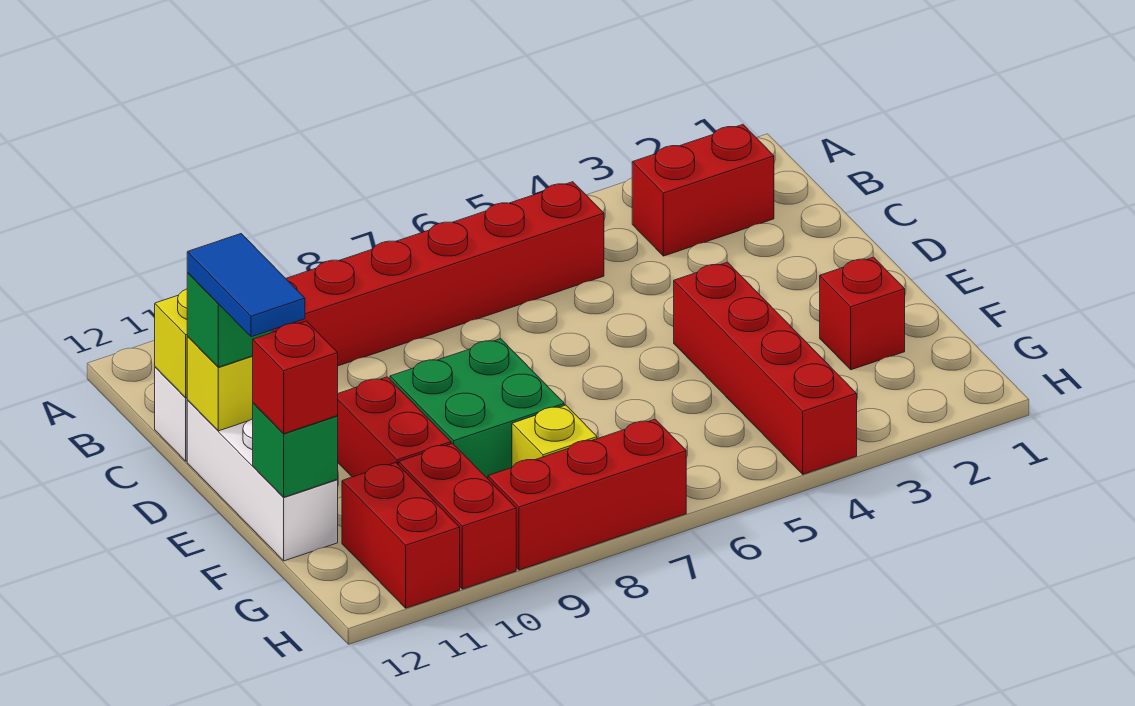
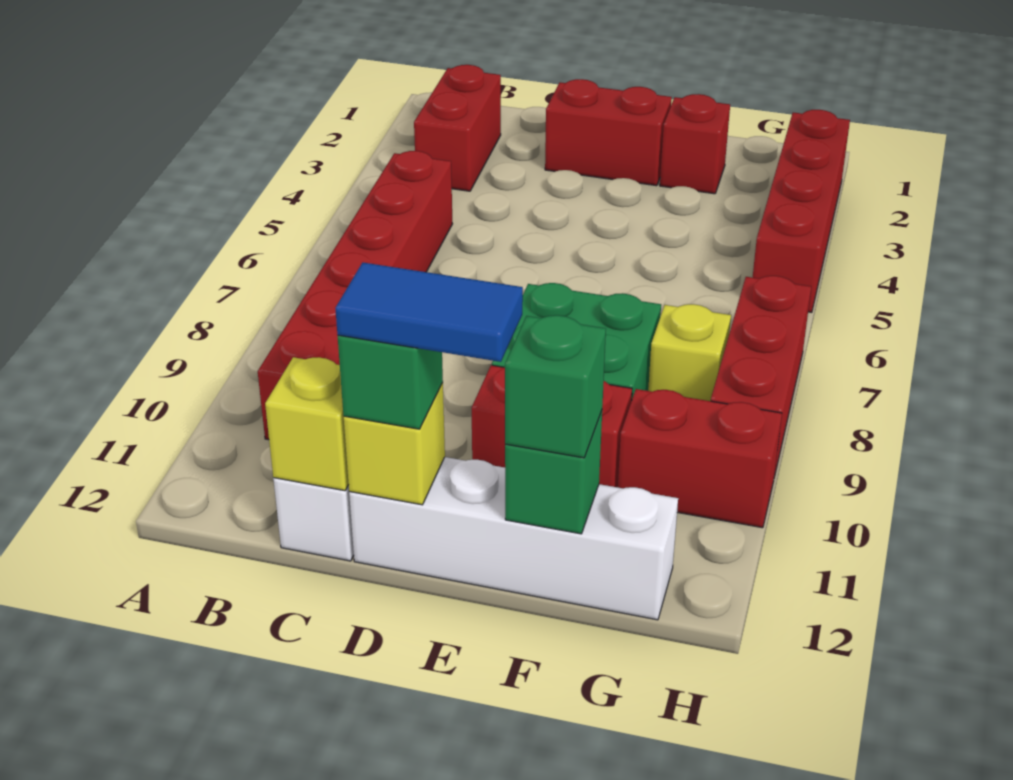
white 1x3 brick [187,400,338,561] -> white 1x4 brick [349,457,678,620]
red 1x4 brick [674,262,857,474] -> red 1x4 brick turned to [753,110,850,312]
red 1x1 brick [253,321,338,434] -> green 1x1 brick [505,315,606,458]
red 1x2 brick [342,463,460,608] -> red 1x2 brick moved to [545,79,672,186]

